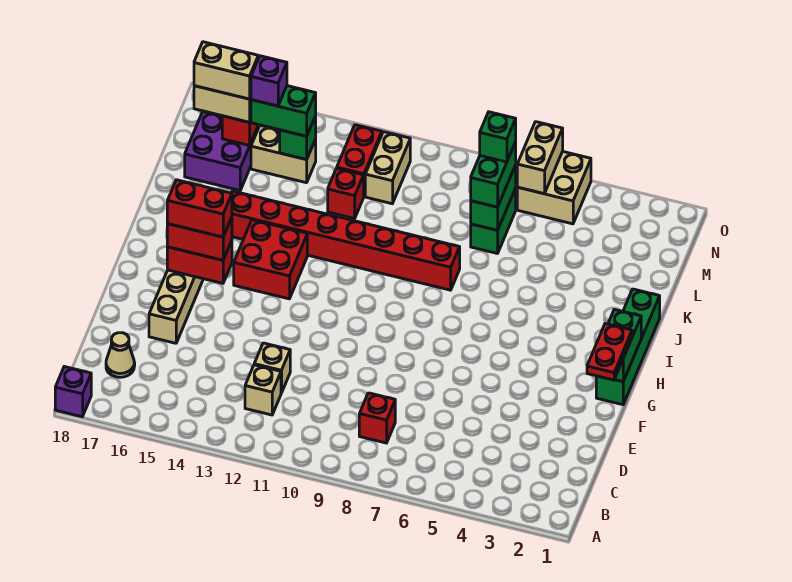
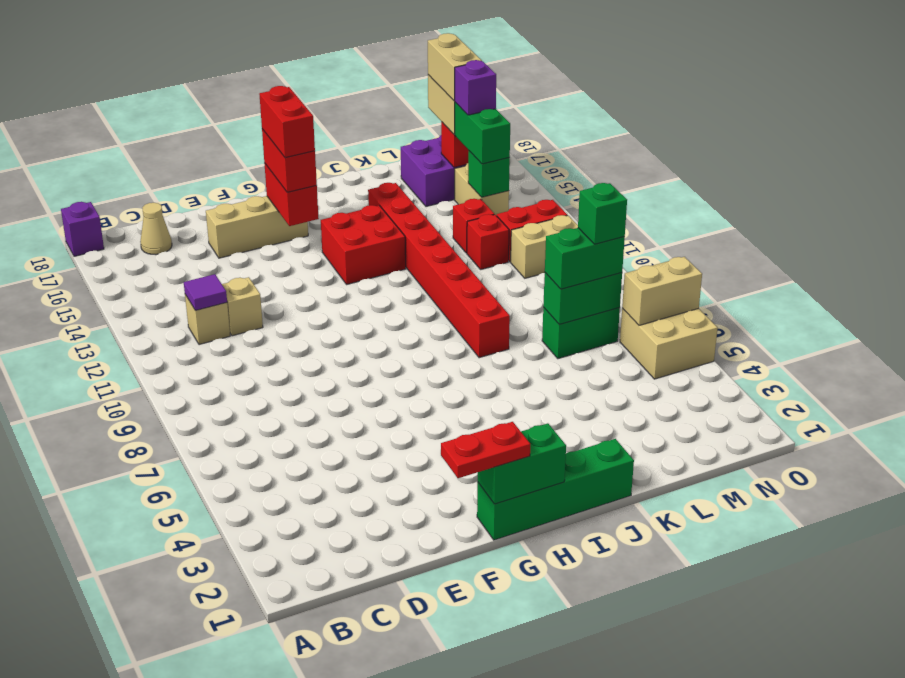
red 1x1 brick [359,393,395,443] -> red 1x1 brick moved to [453,199,494,253]
none -> purple 1x1 tile [184,274,227,311]

